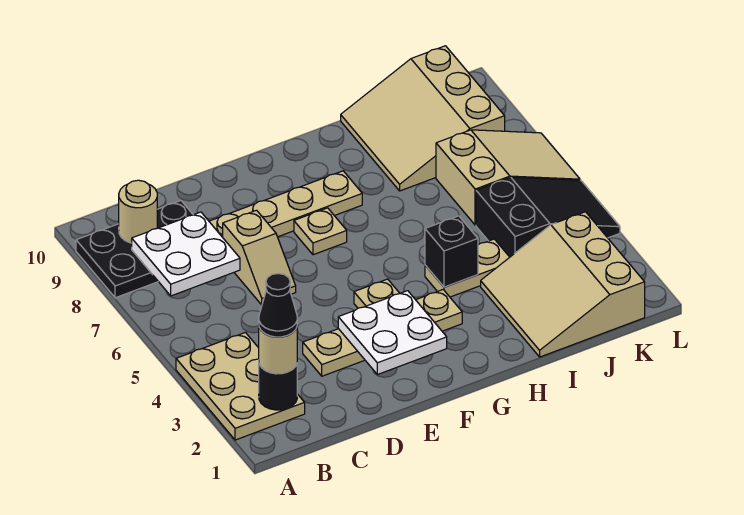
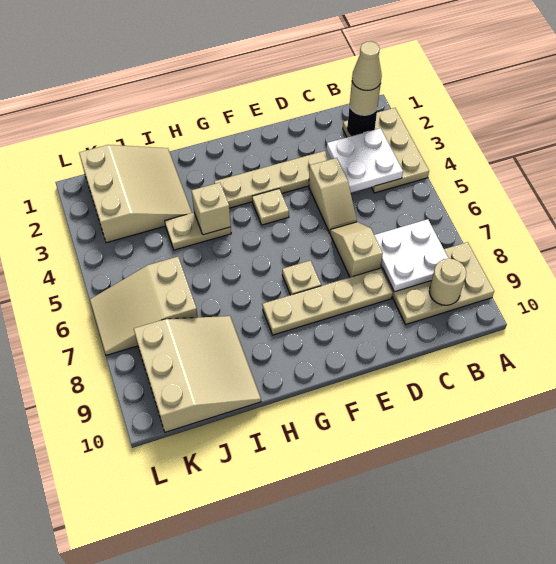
black 2x3 plate [76,201,193,298] -> tan 2x3 plate [382,242,494,324]
black 1x1 cone [259,274,297,337] -> tan 1x1 cone [352,42,382,91]
none -> tan 1x2 slope [309,158,357,232]
white 2x2 plate [338,291,447,375] -> white 2x2 plate moved to [327,128,403,193]
black 1x1 brick [425,216,478,287] -> tan 1x1 brick [192,183,231,235]
black 2x3 slope [476,177,620,257] -> none

